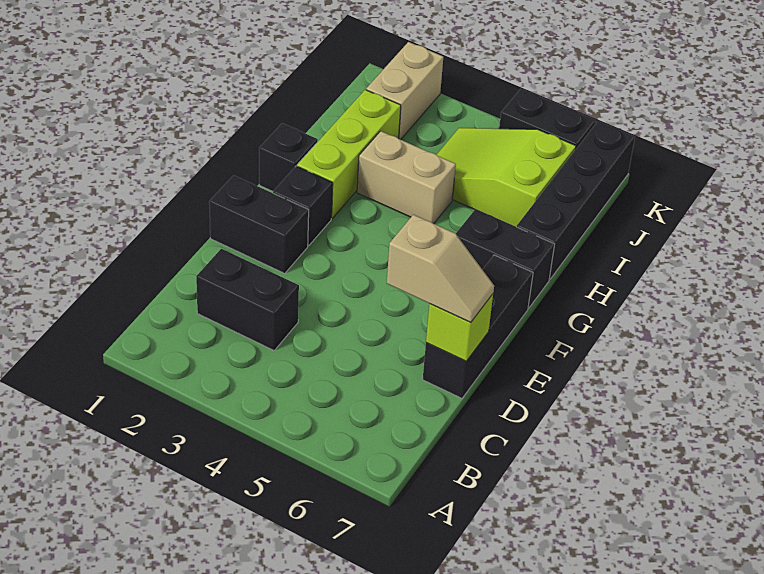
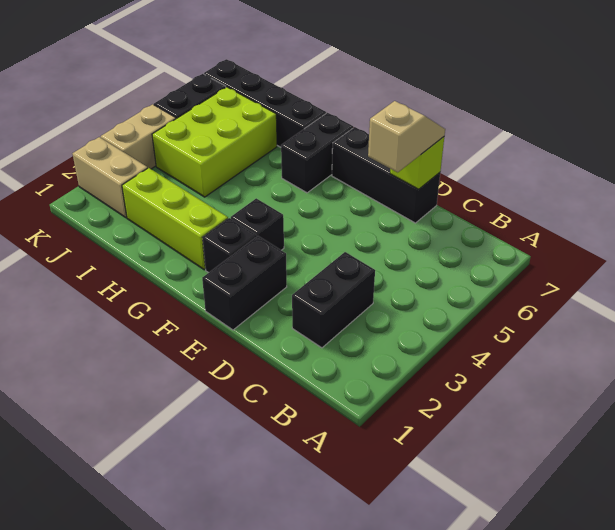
black 1x1 brick [259,123,318,191] -> black 1x1 brick moved to [231,198,284,250]
tan 1x2 brick [357,131,456,224] -> tan 1x2 brick moved to [101,104,176,169]
lime 2x3 slope [437,128,576,227] -> lime 2x3 brick [152,87,277,197]

